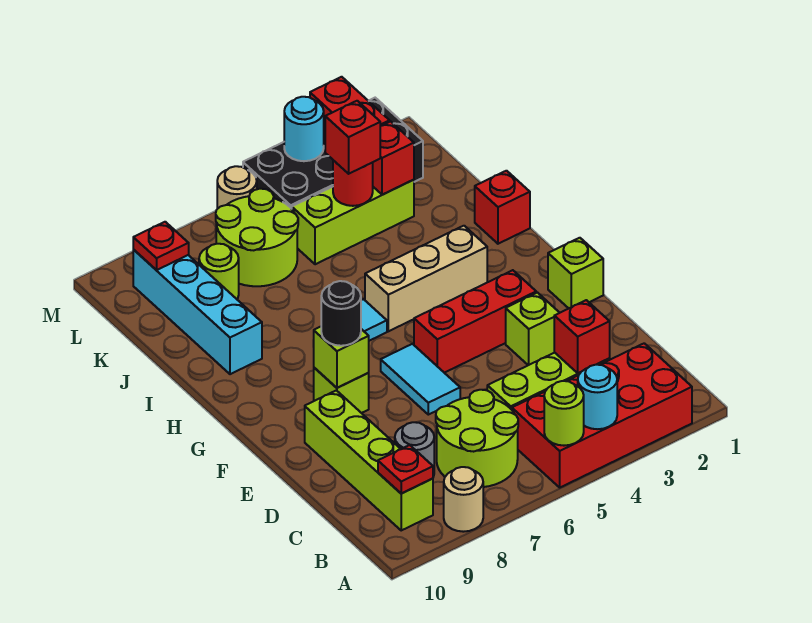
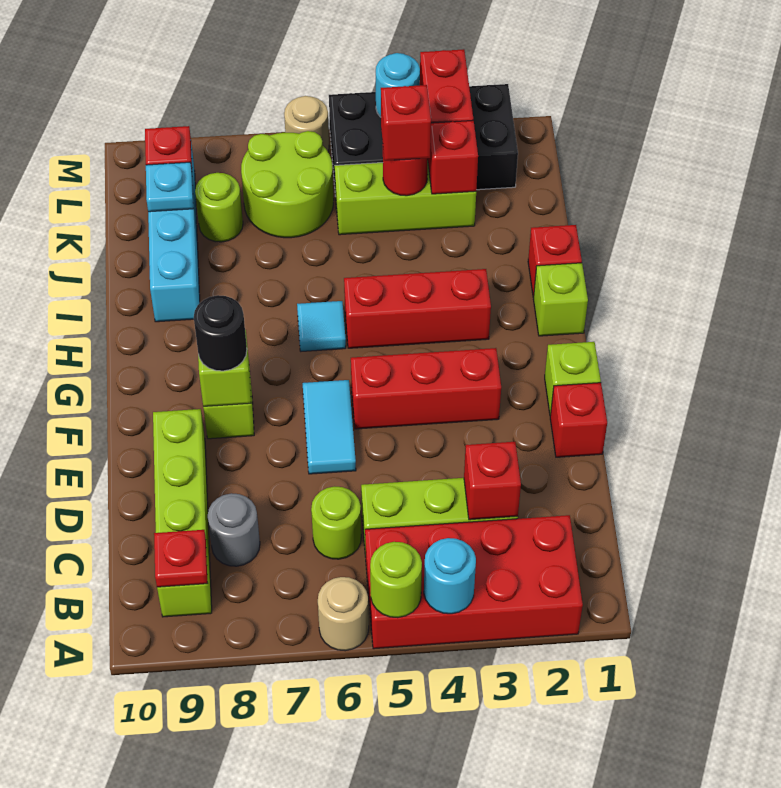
tan 1x1 round brick [444,467,483,532] -> tan 1x1 round brick moved to [318,577,369,651]
lime 2x2 round brick [436,390,518,487] -> lime 1x1 round brick [311,487,361,559]
none -> red 1x1 brick [550,383,607,457]
lime 1x1 brick [506,293,559,365] -> lime 1x1 brick moved to [533,263,588,336]
tan 1x3 brick [365,226,487,331] -> red 1x3 brick [344,269,491,348]
none -> cyan 1x1 plate [146,162,193,212]

